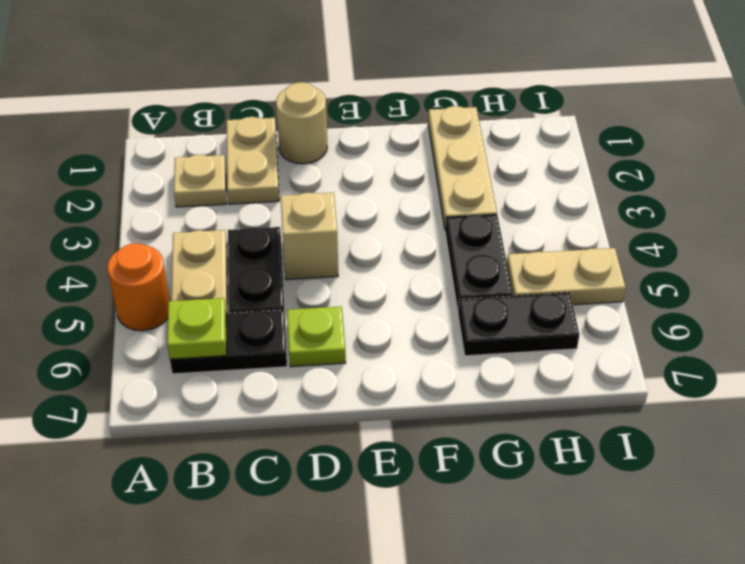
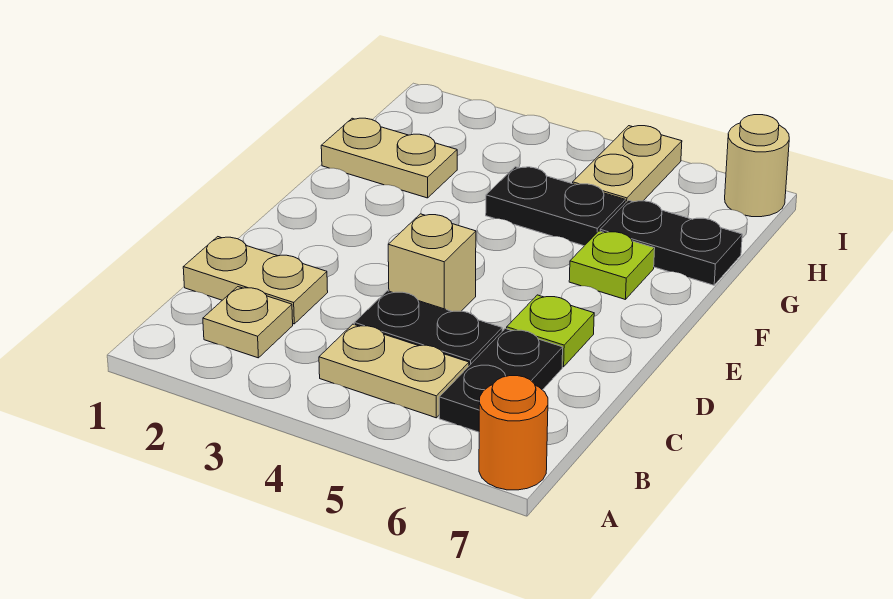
orange 1x1 round brick [107,243,170,331] -> orange 1x1 round brick moved to [479,376,548,490]
lime 1x1 plate [167,298,227,359] -> lime 1x1 plate moved to [569,231,655,300]
tan 1x1 round brick [276,82,327,164] -> tan 1x1 round brick moved to [725,115,789,217]
tan 1x3 plate [428,106,497,228] -> tan 1x2 plate [321,118,457,198]
black 1x2 plate [458,293,579,356] -> black 1x2 plate turned to [600,200,742,285]

